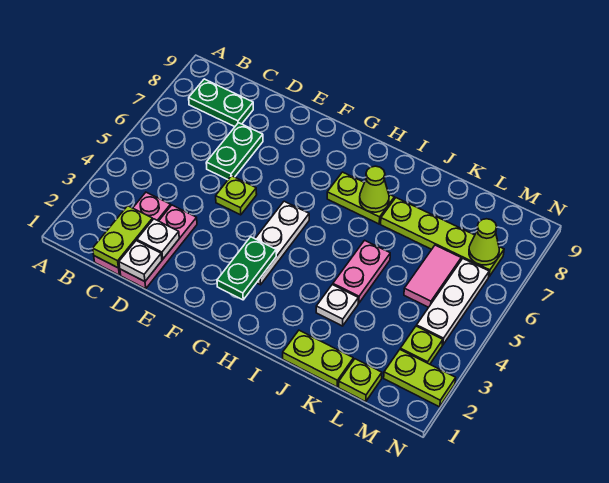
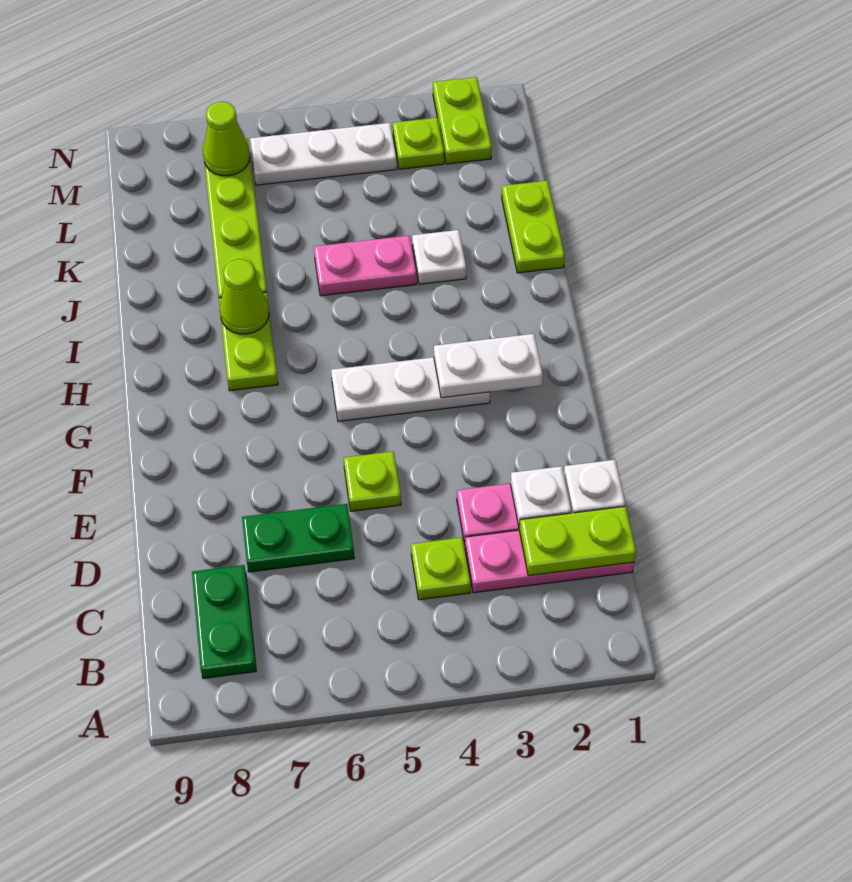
green 1x2 plate [217,237,276,300] -> white 1x2 plate [434,334,543,398]
lime 1x1 plate [339,359,382,402] -> lime 1x1 plate moved to [411,538,471,600]
pink 1x2 tile [404,245,461,307] -> none

